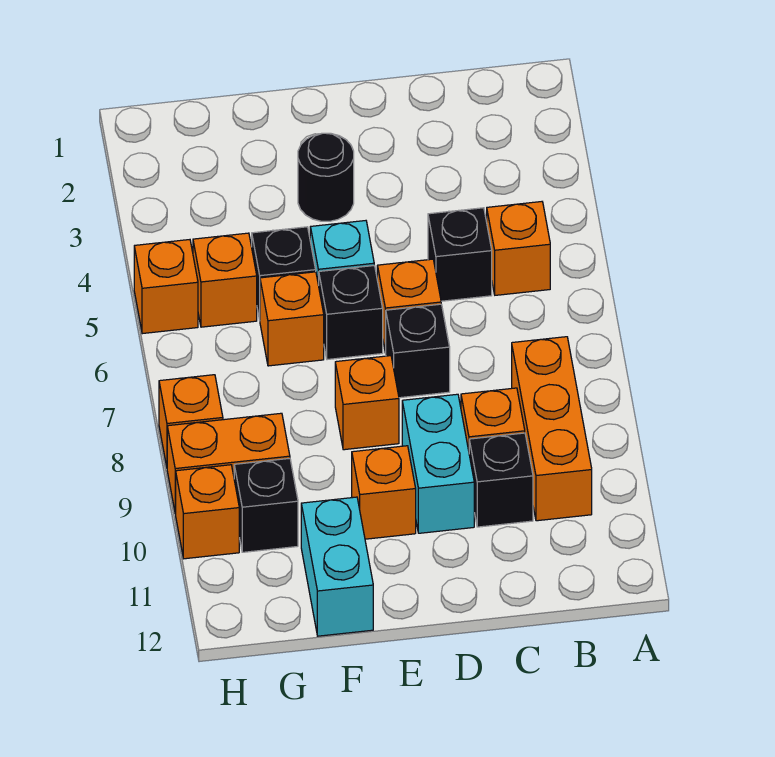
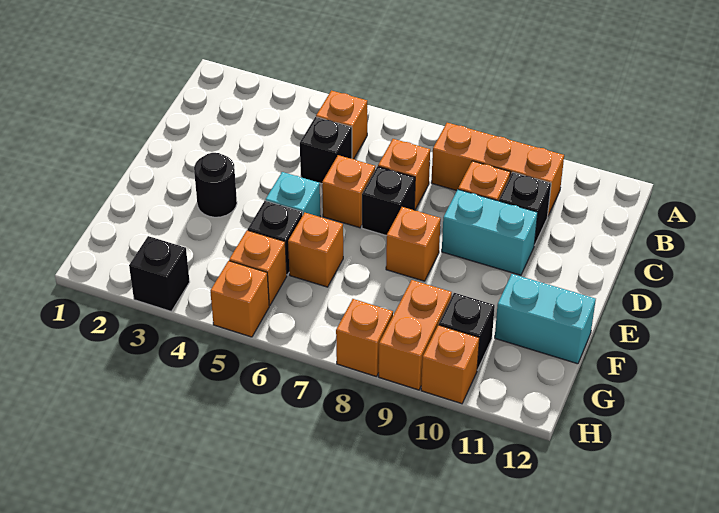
black 1x1 brick [319,266,383,360] -> black 1x1 brick moved to [129,236,190,311]
orange 1x1 brick [352,446,416,539] -> orange 1x1 brick moved to [378,139,430,210]

